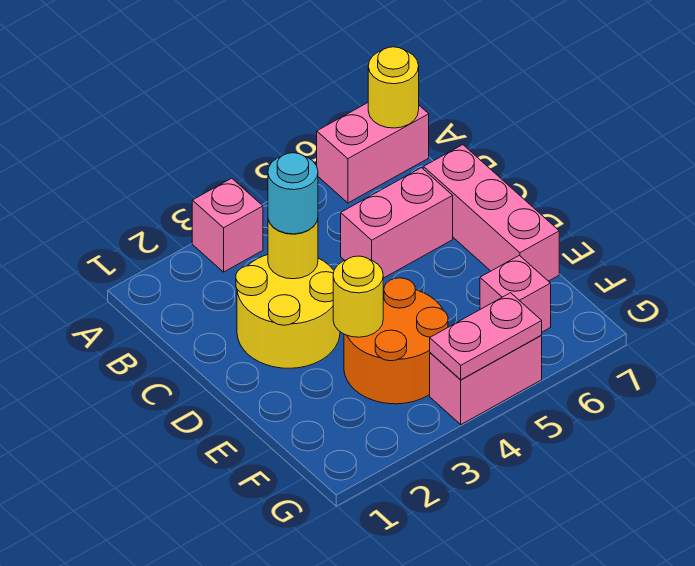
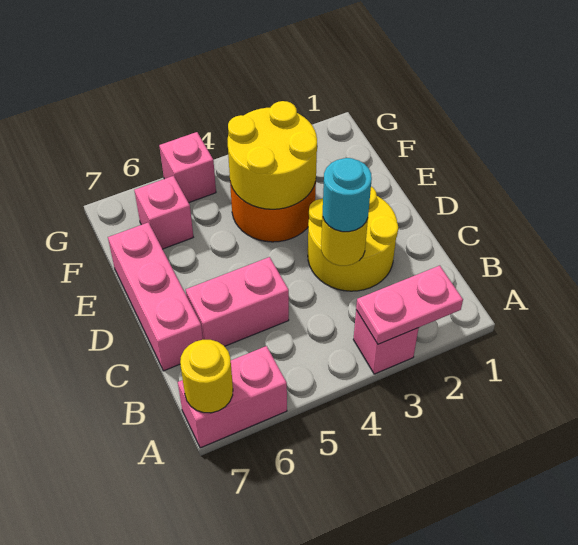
yellow 1x1 round brick [333,256,383,337] -> yellow 2x2 round brick [228,101,317,209]
pink 1x2 brick [430,336,542,424] -> pink 1x1 brick [159,132,216,203]
pink 1x2 plate [430,293,542,380] -> pink 1x2 plate moved to [356,265,463,344]

